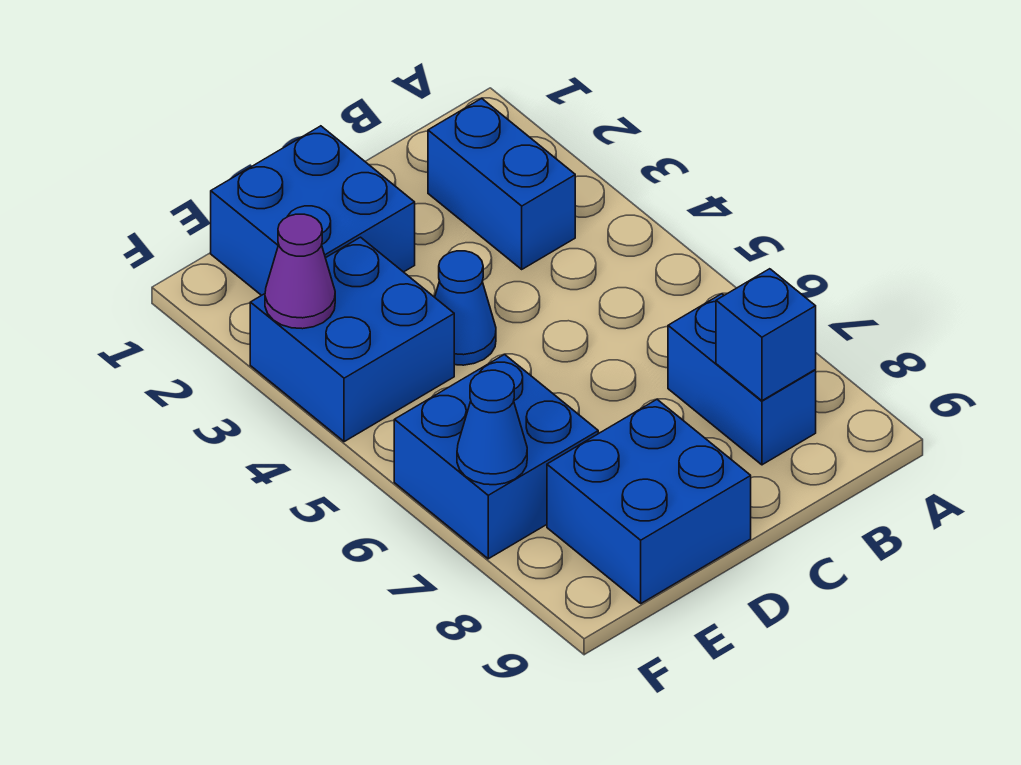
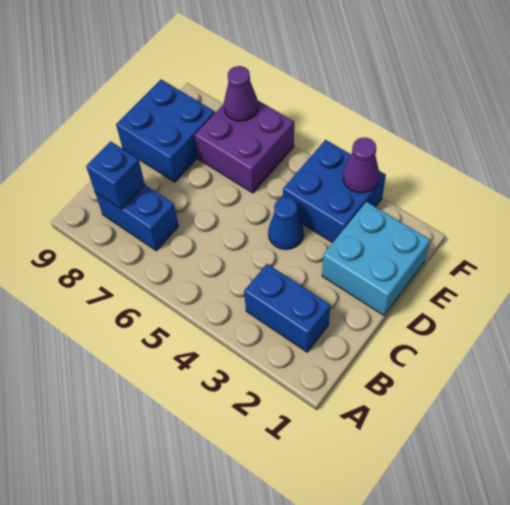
blue 2x2 brick [211,126,415,295] -> cyan 2x2 brick [322,202,430,315]
blue 2x2 brick [394,354,598,559] -> purple 2x2 brick [195,101,294,193]
blue 1x1 cone [457,370,527,485] -> purple 1x1 cone [224,66,258,121]

